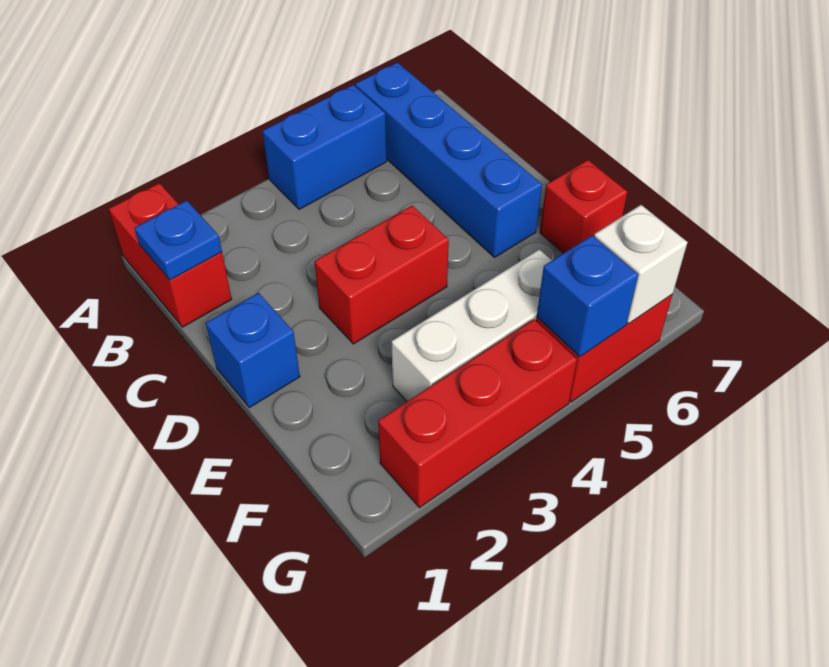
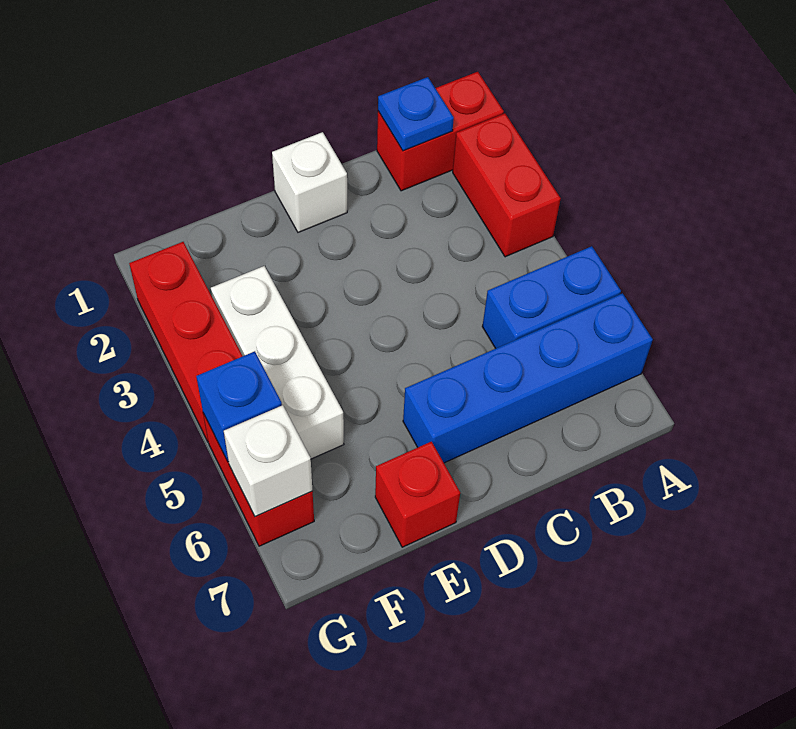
blue 1x2 brick [262,85,387,209] -> blue 1x2 brick turned to [482,246,621,348]
blue 1x1 brick [206,293,300,408] -> white 1x1 brick [272,132,347,232]
red 1x2 brick [314,206,449,344] -> red 1x2 brick moved to [453,113,561,257]

